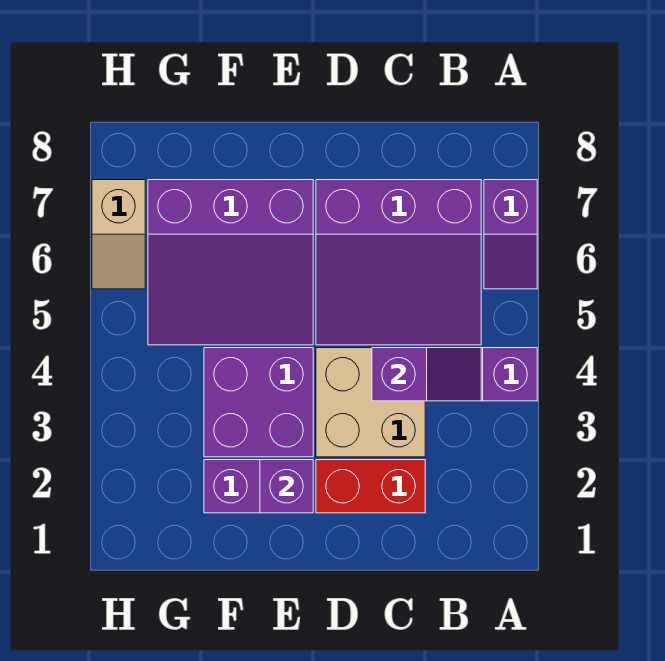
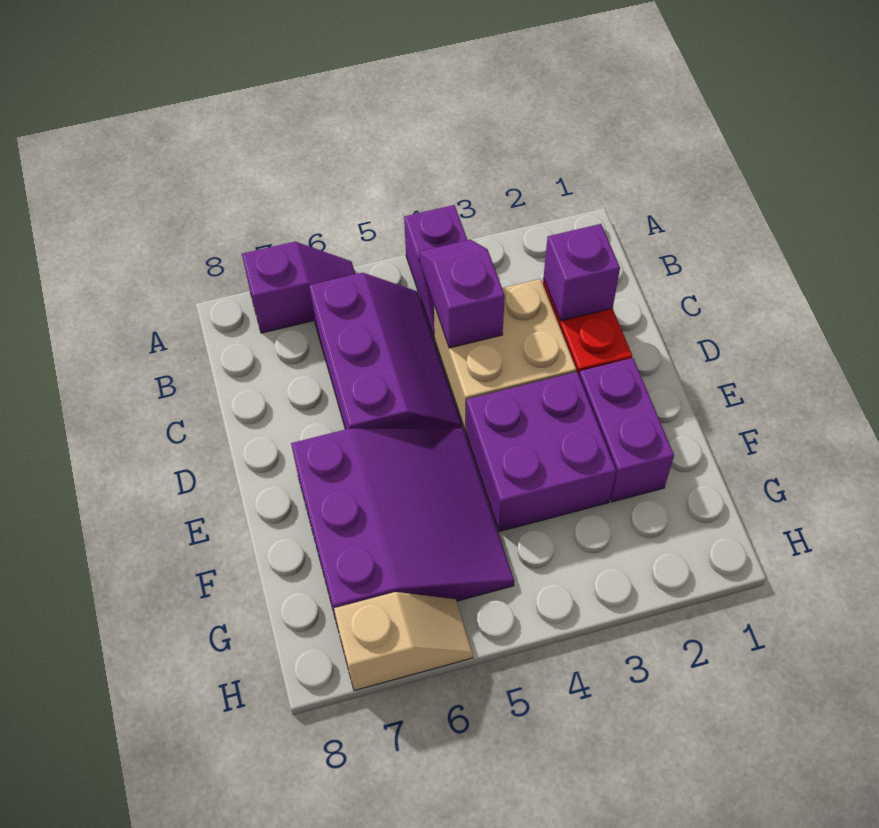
purple 3x3 slope [316,180,481,345] -> purple 2x3 slope [309,273,462,429]
purple 1x1 brick [260,460,313,513] -> purple 1x1 brick moved to [544,224,620,321]

